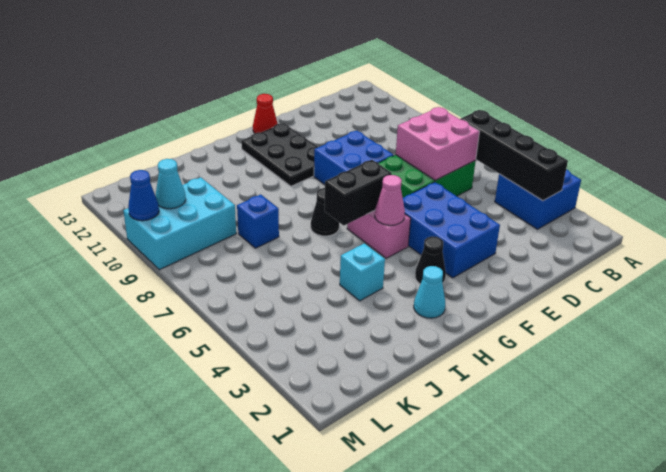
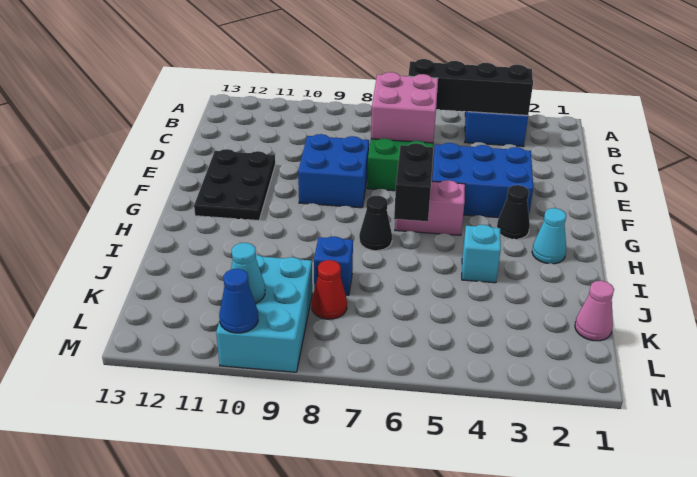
black 2x3 plate [241,123,318,186] -> black 2x3 plate turned to [194,149,275,221]
red 1x1 cone [253,94,278,133] -> red 1x1 cone moved to [312,260,347,319]
pink 1x1 cone [375,175,405,225] -> pink 1x1 cone moved to [575,281,614,341]

